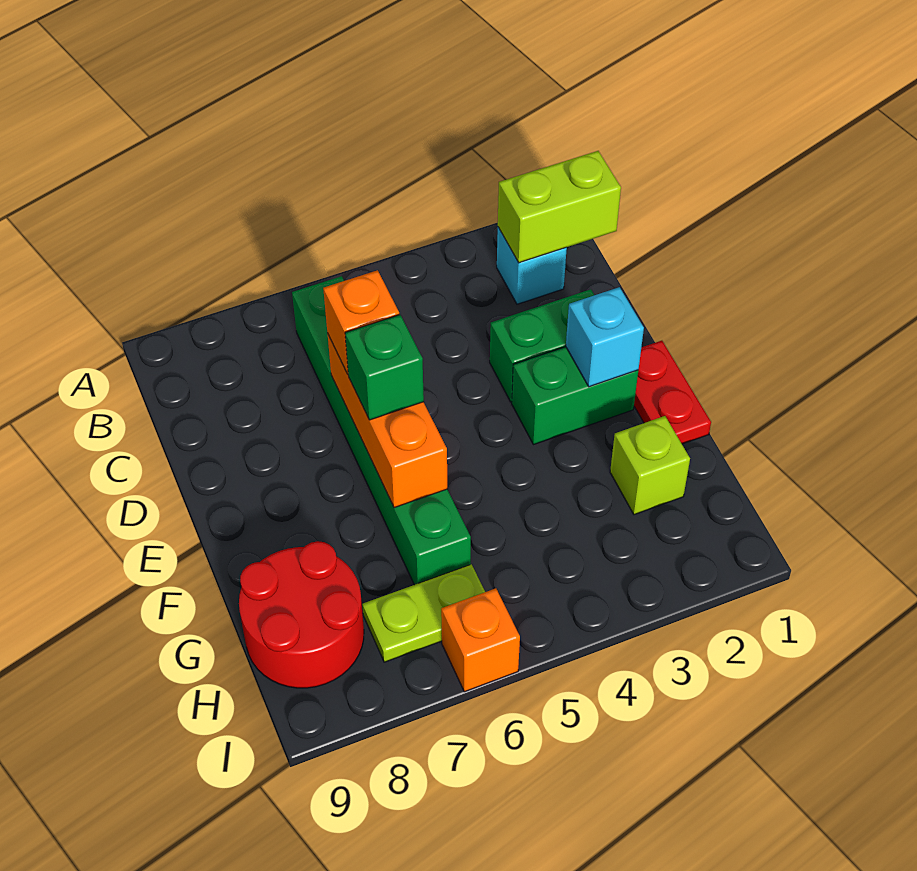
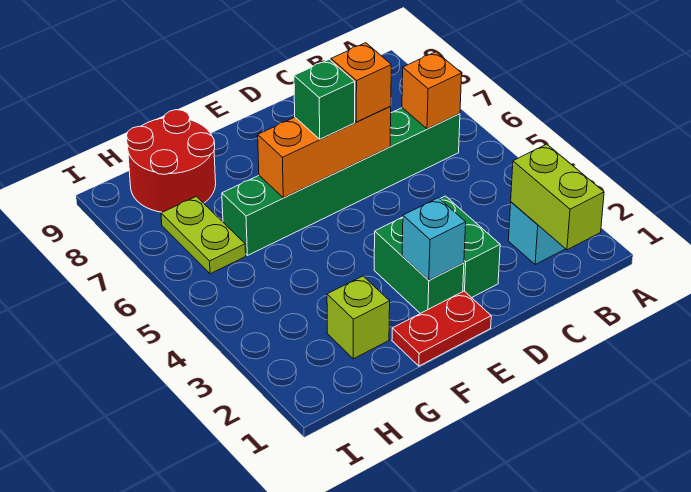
orange 1x1 brick [441,588,520,692] -> orange 1x1 brick moved to [402,52,462,129]

